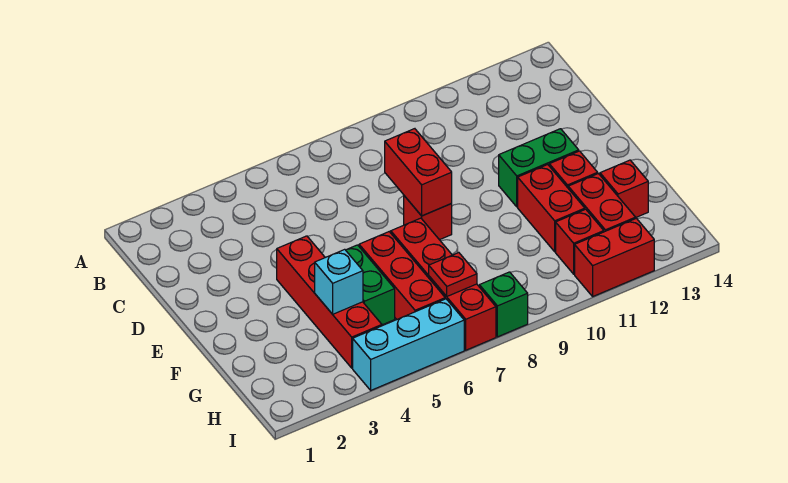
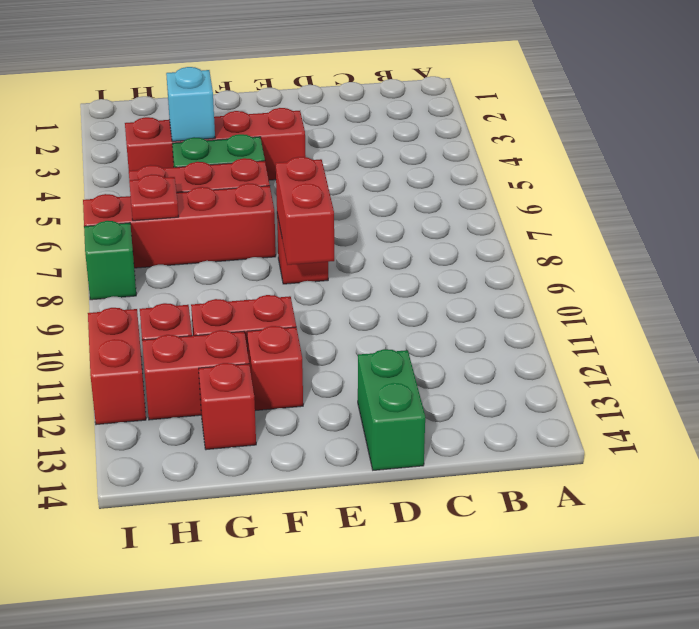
red 1x2 brick [385,129,452,216] -> red 1x2 brick turned to [276,157,334,265]
green 1x2 brick [499,129,579,207] -> green 1x2 brick moved to [358,349,425,470]
cyan 1x3 brick [353,299,464,390] -> none

